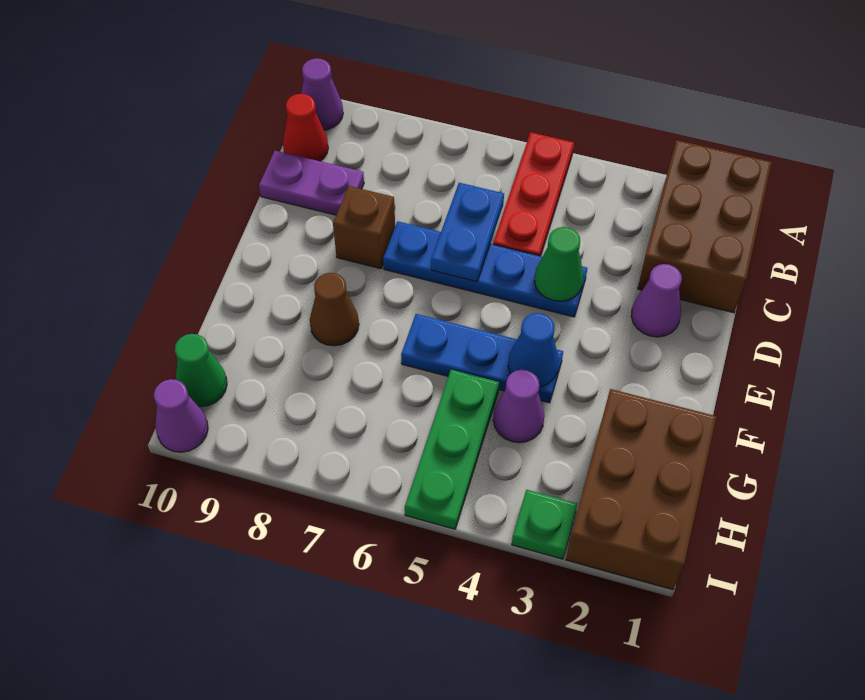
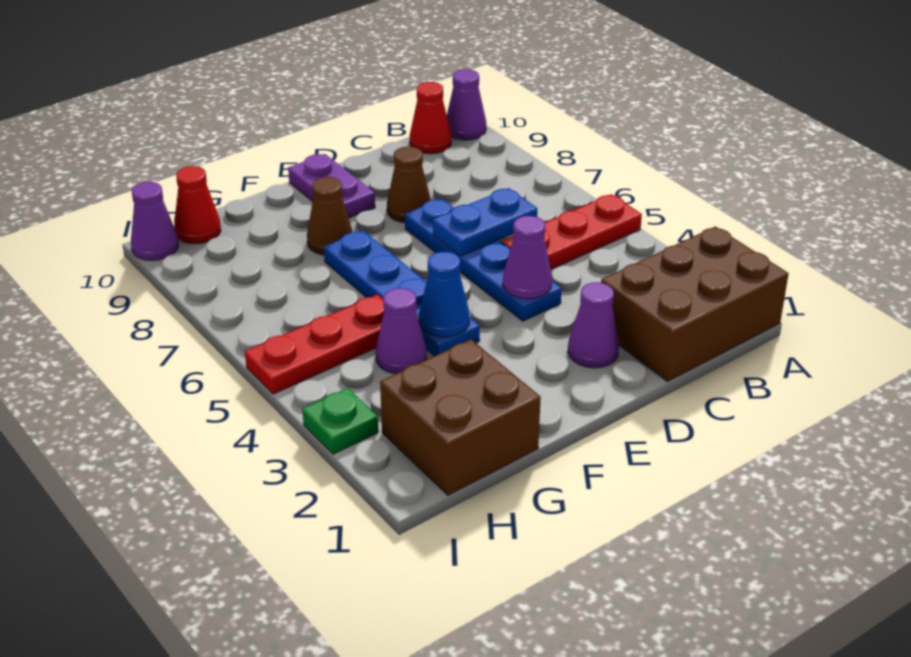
purple 1x2 plate [259,151,364,215] -> purple 1x2 plate moved to [288,154,375,218]
green 1x1 cone [534,227,584,301] -> purple 1x1 cone [503,216,552,299]
brown 1x1 brick [333,186,395,269] -> brown 1x1 cone [387,147,431,223]
blue 1x3 plate [401,314,563,403] -> blue 1x4 plate [324,231,480,356]
brown 2x3 brick [566,389,716,590] -> brown 2x2 brick [380,339,541,495]
green 1x3 plate [405,370,499,529] -> red 1x3 plate [245,295,384,394]
green 1x1 cone [175,334,227,407] -> red 1x1 cone [174,166,221,244]

